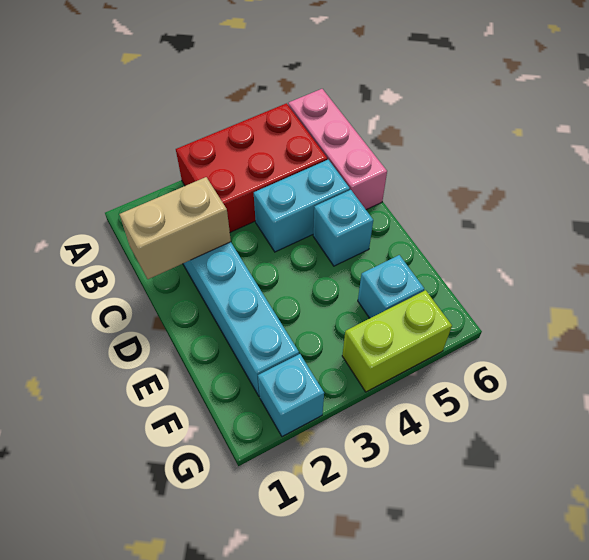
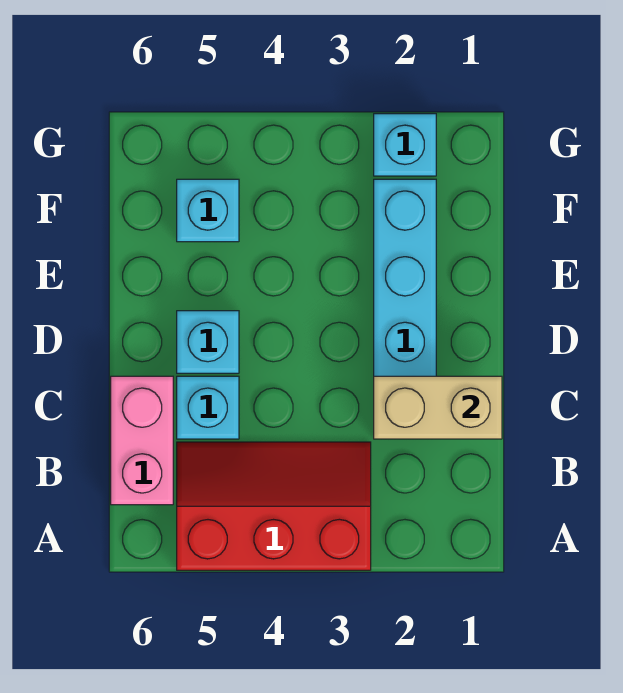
red 2x3 brick [176,103,327,232] -> red 2x3 slope [177,442,371,570]
pink 1x3 brick [288,89,387,210] -> pink 1x2 brick [111,376,173,505]
cyan 1x2 brick [254,160,350,252] -> cyan 1x1 brick [177,376,239,439]
lime 1x2 brick [342,290,452,392] -> none

